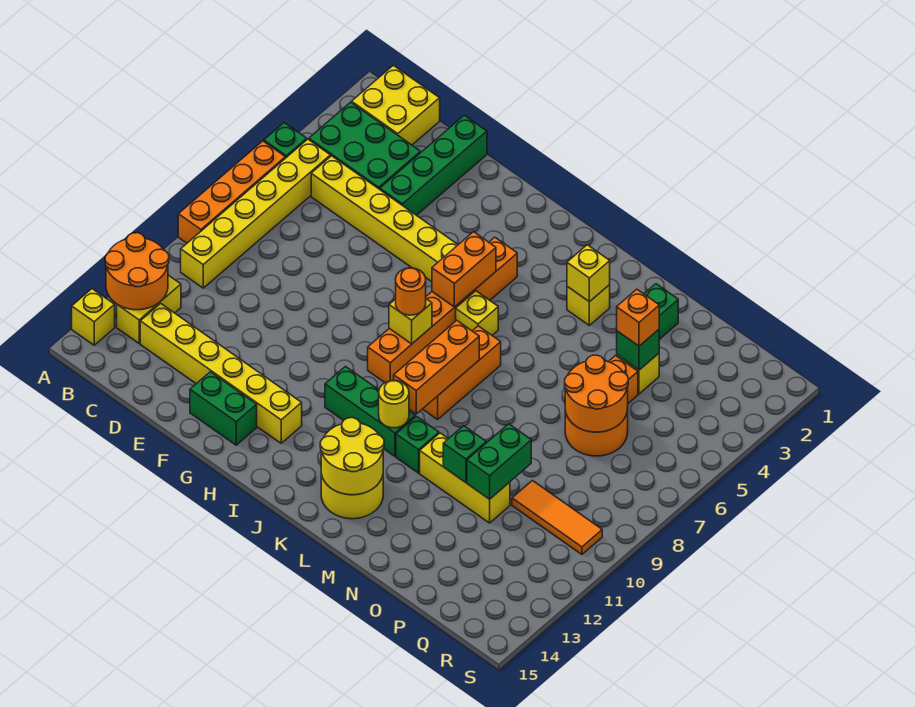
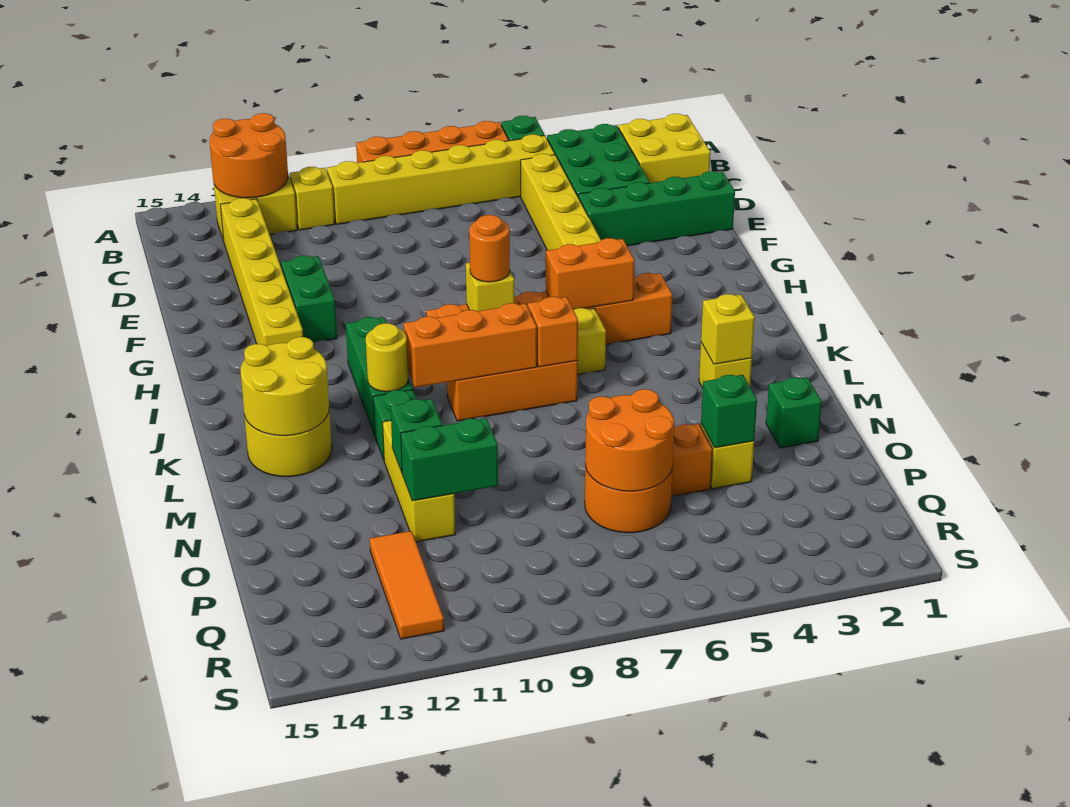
yellow 1x1 brick [72,289,115,345] -> yellow 1x1 brick moved to [290,167,335,230]
green 1x2 brick [190,372,257,445] -> green 1x2 brick moved to [281,256,337,343]
orange 1x1 brick [617,289,659,346] -> orange 1x1 brick moved to [528,297,578,367]
orange 1x3 tile [512,481,602,554] -> orange 1x3 tile moved to [370,531,444,639]

